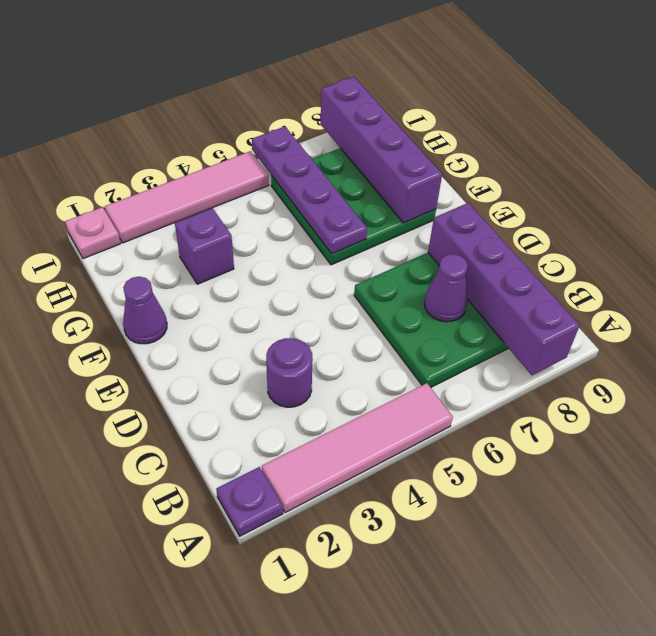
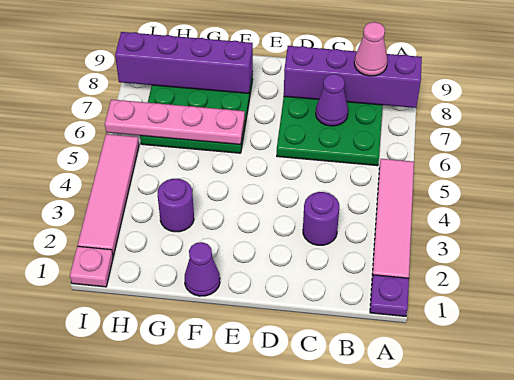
none -> pink 1x1 cone [354,22,388,76]
purple 1x4 plate [252,126,367,254] -> pink 1x4 plate [105,99,245,145]
purple 1x1 brick [175,208,234,284] -> purple 1x1 round brick [158,179,194,232]

